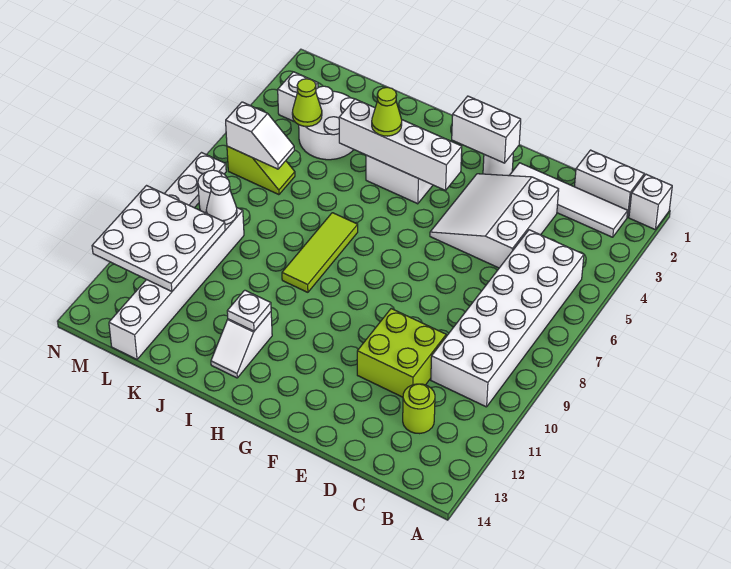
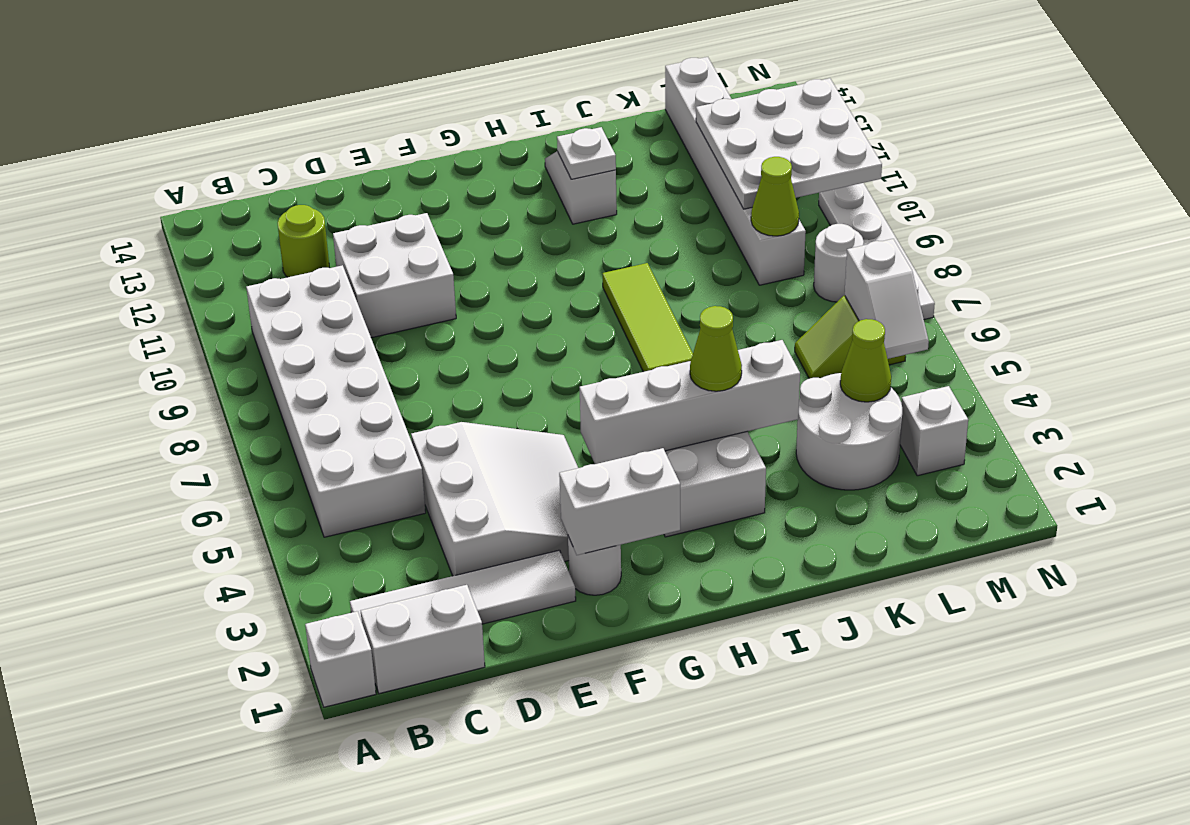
lime 2x2 brick [357,309,446,397] -> white 2x2 brick [333,213,456,338]
white 1x2 slope [226,102,294,169] -> white 1x2 slope turned to [845,239,929,359]
white 1x1 cone [206,176,237,225] -> lime 1x1 cone [751,157,799,236]

